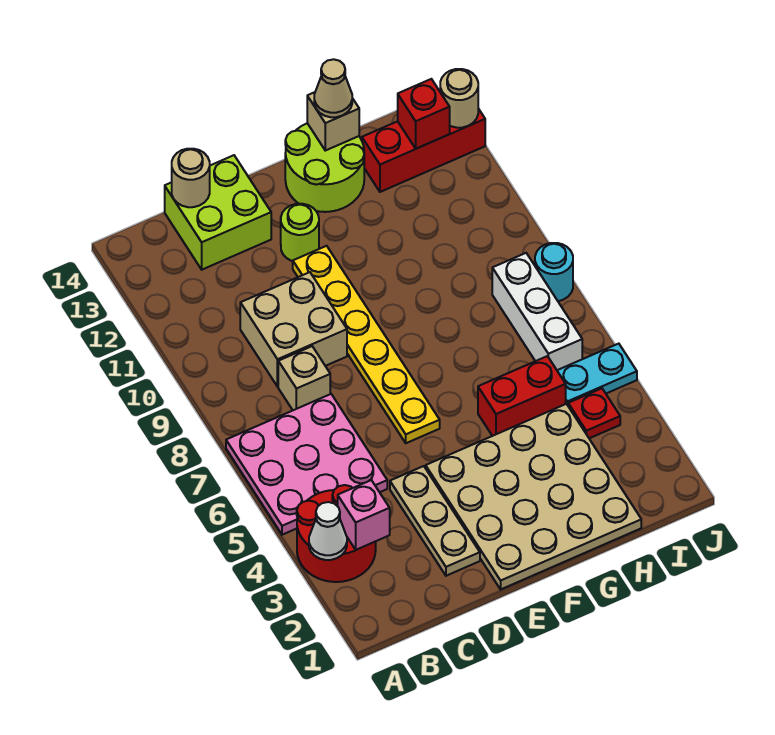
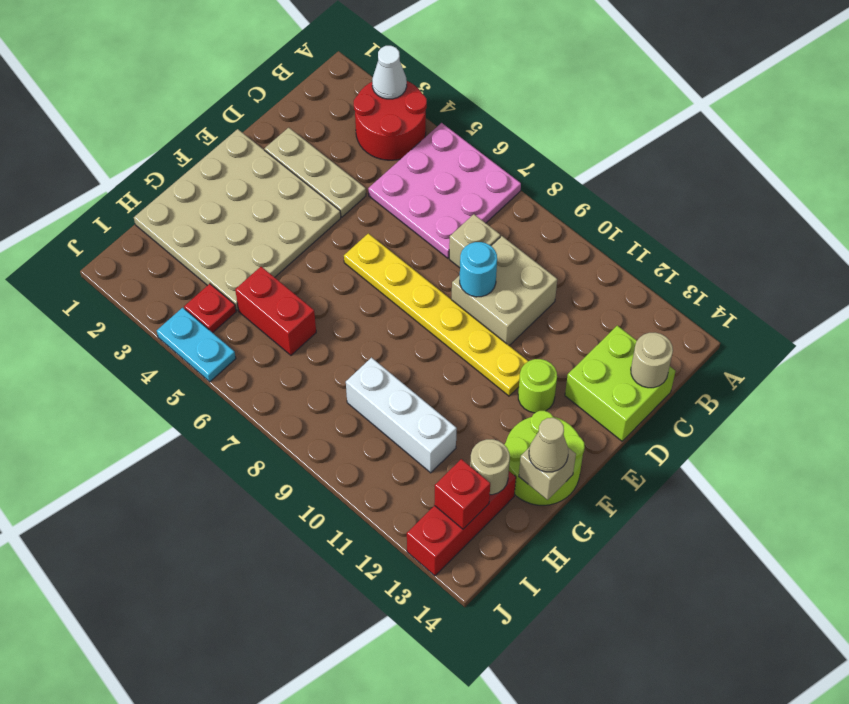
pink 1x1 brick [338,480,390,550] -> none
red 1x2 brick [478,356,566,436] -> red 1x2 brick turned to [235,267,316,355]
cyan 1x2 plate [557,344,637,405] -> cyan 1x2 plate turned to [157,308,236,382]
white 1x3 brick [492,253,582,370] -> white 1x3 brick moved to [346,358,457,473]
cyan 1x1 round brick [535,243,573,301] -> cyan 1x1 round brick moved to [460,242,497,297]
tan 1x1 round brick [440,69,478,128] -> tan 1x1 round brick moved to [470,439,510,495]

